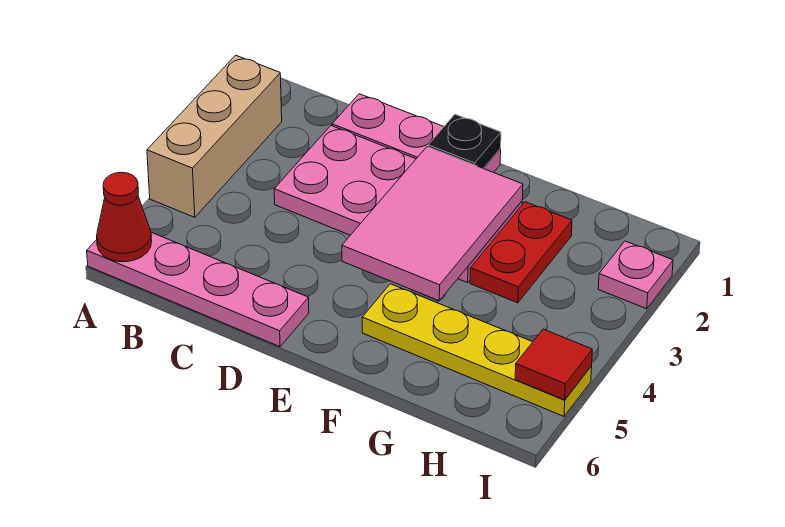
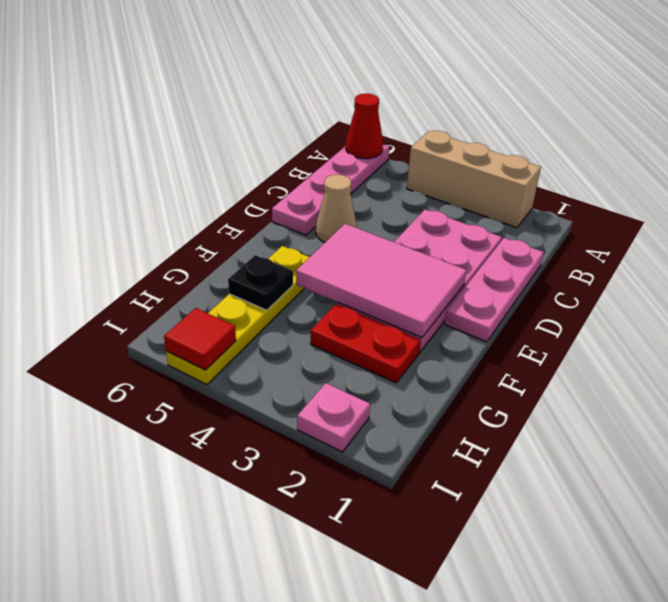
none -> tan 1x1 cone [316,175,357,242]
black 1x1 plate [428,114,501,169] -> black 1x1 plate moved to [228,255,293,310]

